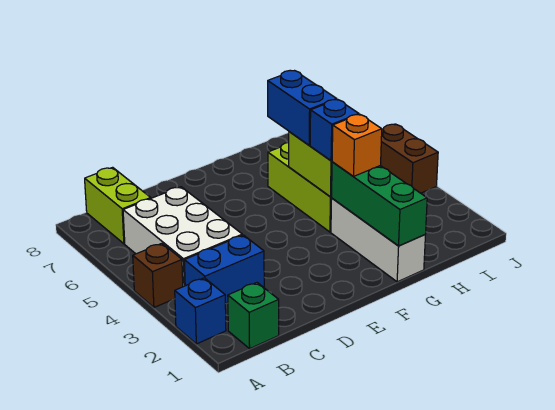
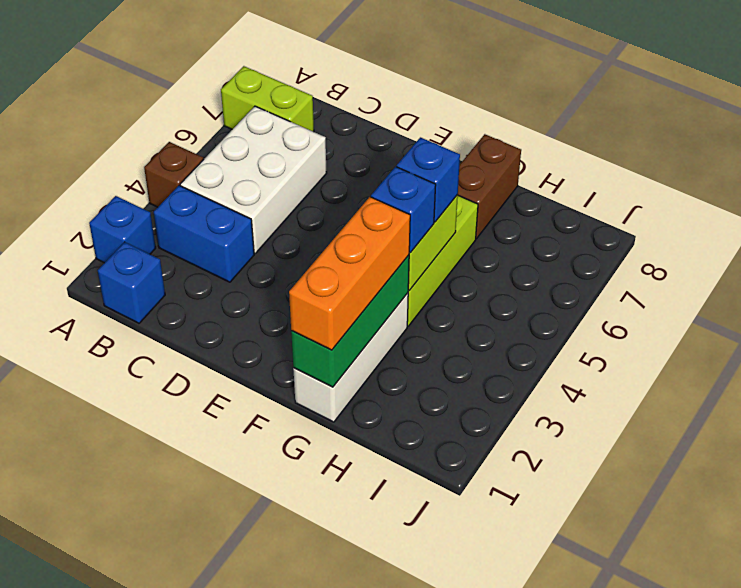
green 1x1 brick [228,283,279,349] -> blue 1x1 brick [98,242,165,323]
lime 1x2 brick [85,167,151,244] -> lime 1x2 brick turned to [221,66,314,132]
orange 1x1 brick [332,114,382,176] -> orange 1x3 brick [289,197,410,350]
blue 1x2 brick [268,70,337,145] -> blue 1x1 brick [397,137,460,222]
brown 1x2 brick [380,124,438,193] -> brown 1x2 brick moved to [458,134,521,239]

